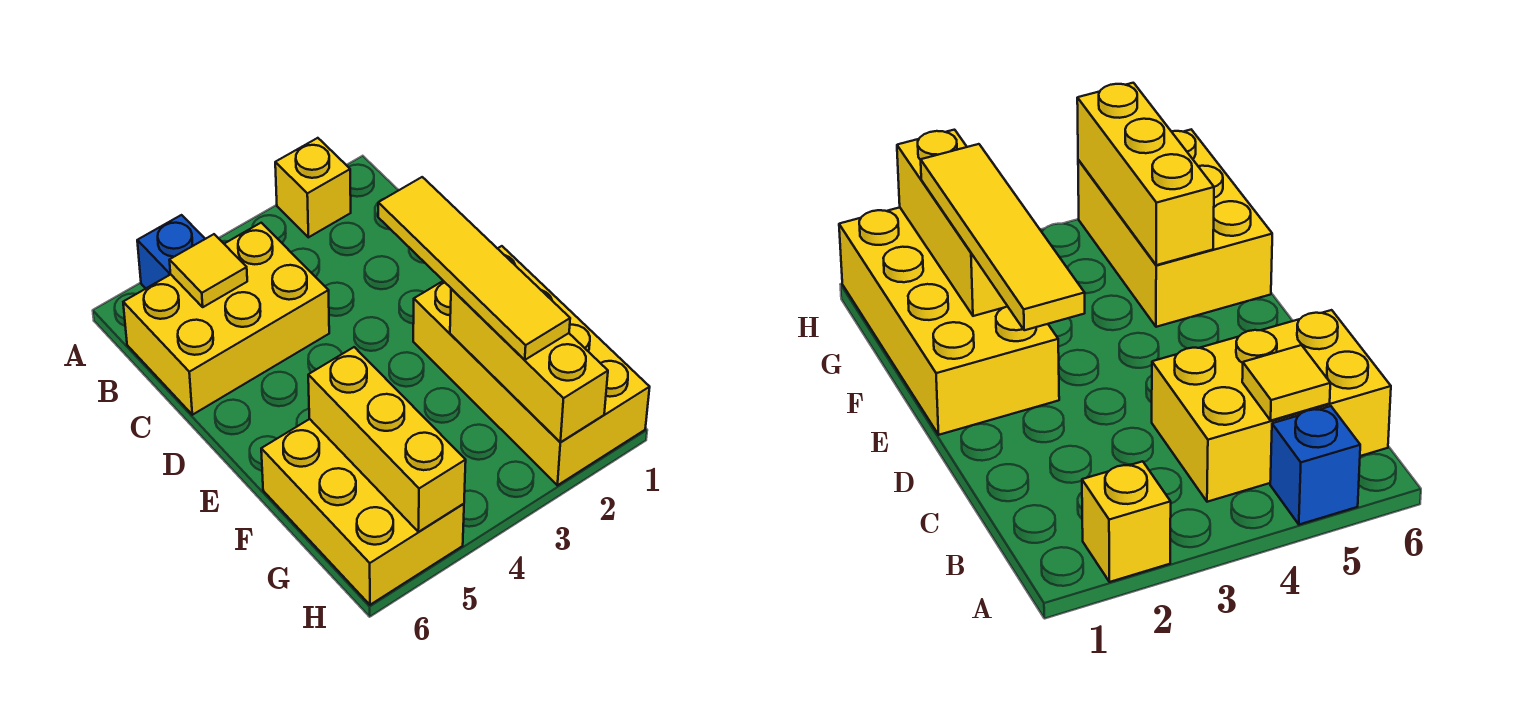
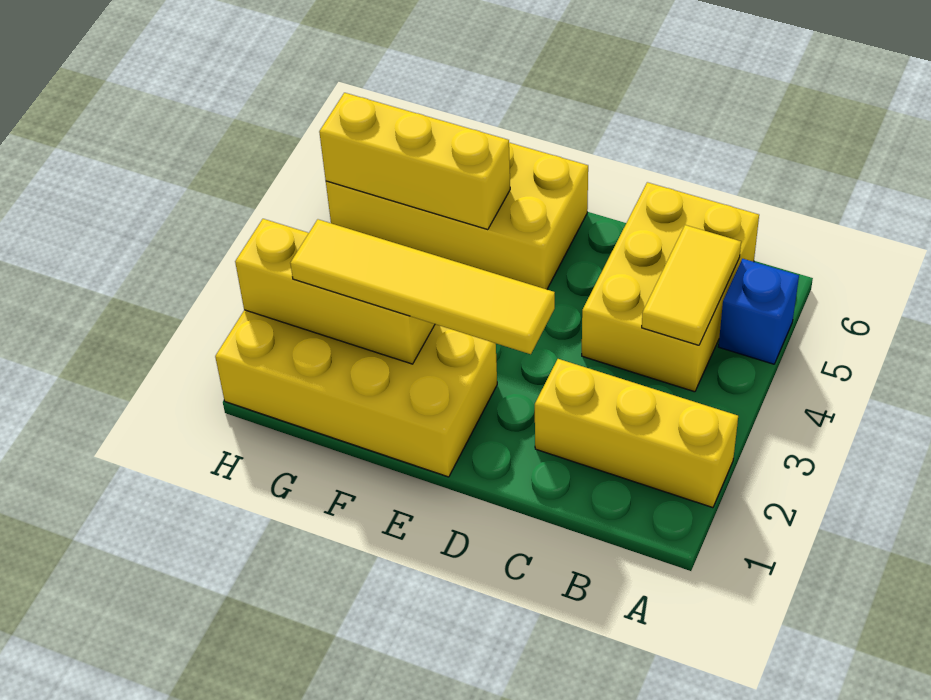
yellow 1x1 brick [275,138,351,237] -> yellow 1x3 brick [535,359,738,508]
yellow 1x1 tile [169,234,247,307] -> yellow 1x2 tile [642,225,741,345]
yellow 2x3 brick [261,419,464,605] -> yellow 2x4 brick [326,143,588,289]

